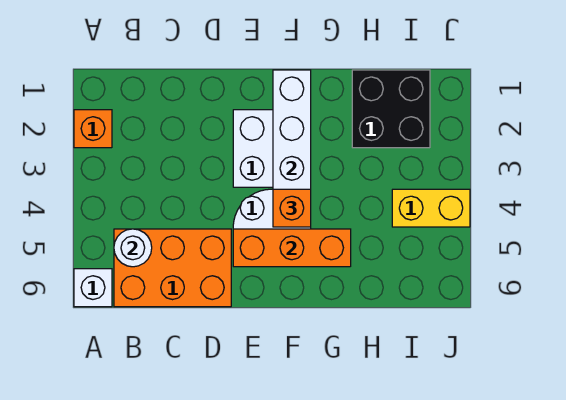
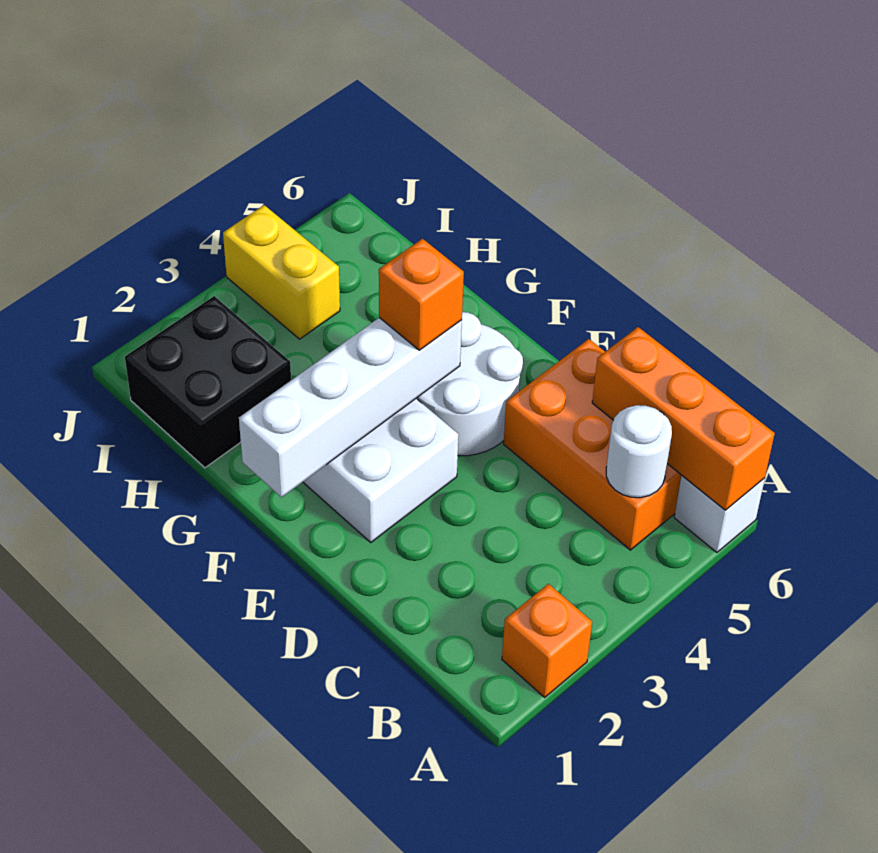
orange 1x3 brick [233,229,351,267] -> orange 1x3 brick moved to [592,327,775,510]

